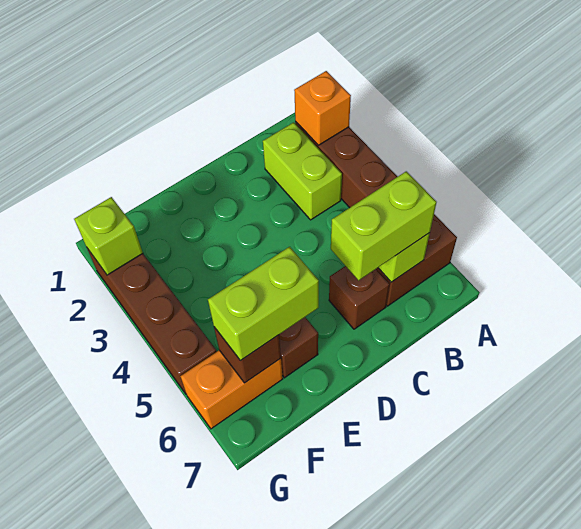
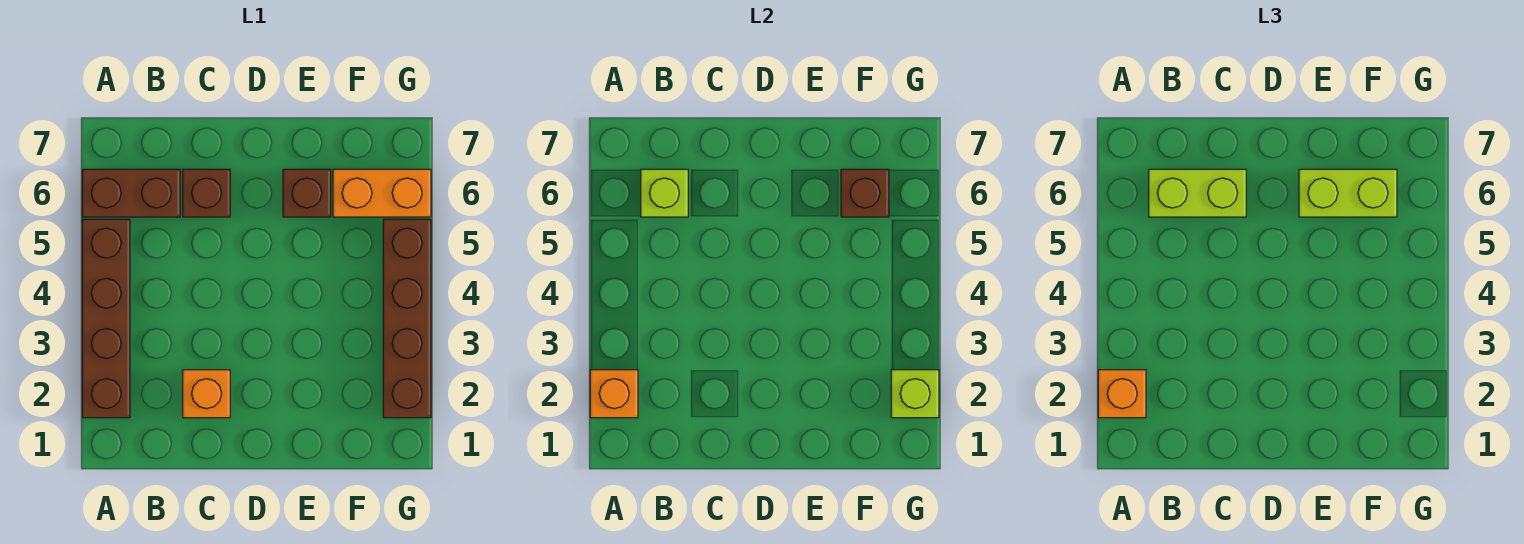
none -> orange 1x1 brick [1098,370,1146,418]
lime 1x2 brick [263,122,342,220] -> none
none -> orange 1x1 brick [183,370,230,418]

